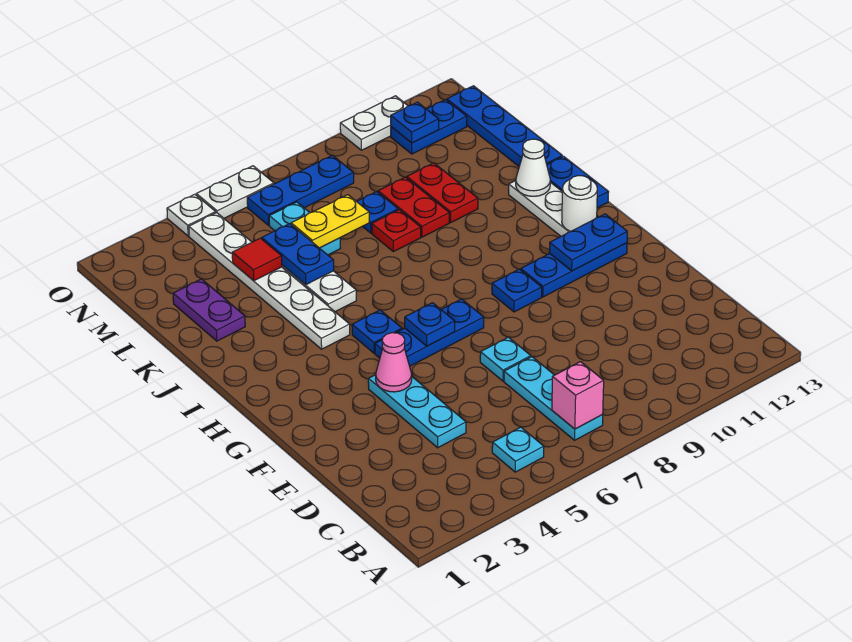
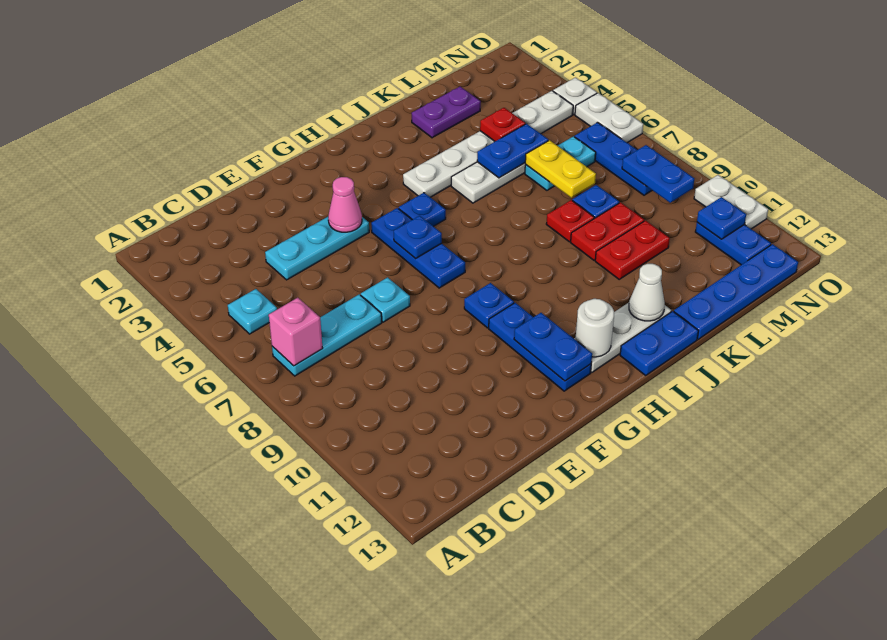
red 1x1 tile [232,238,282,281] -> red 1x1 plate [480,108,525,141]
none -> blue 1x2 plate [622,145,694,203]

